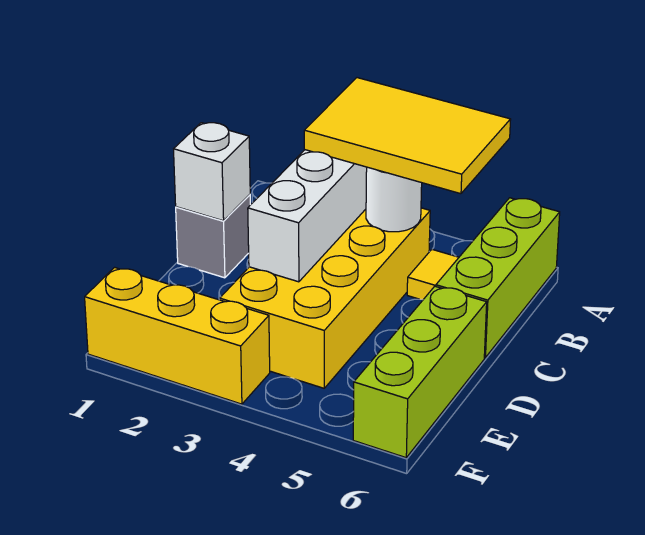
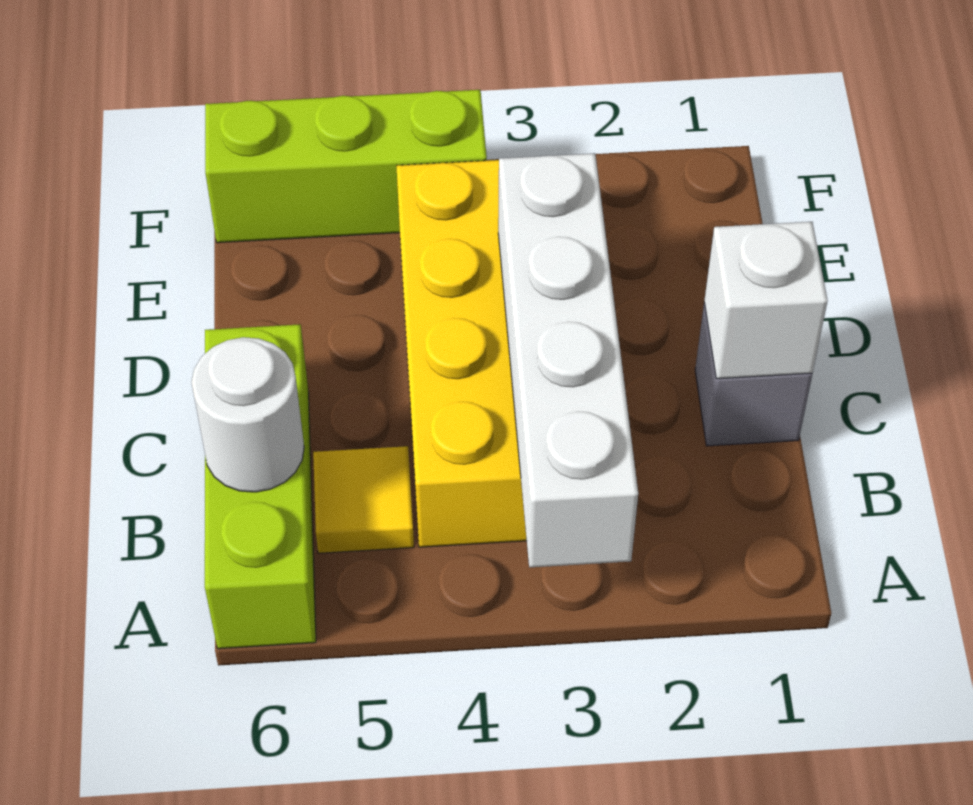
yellow 2x3 tile [304,78,511,194] -> none
white 1x1 round brick [366,167,422,232] -> white 1x1 round brick moved to [192,337,304,492]
lime 1x3 brick [353,286,487,458] -> lime 1x3 brick turned to [205,90,487,243]
yellow 1x3 brick [85,267,270,404] -> none

